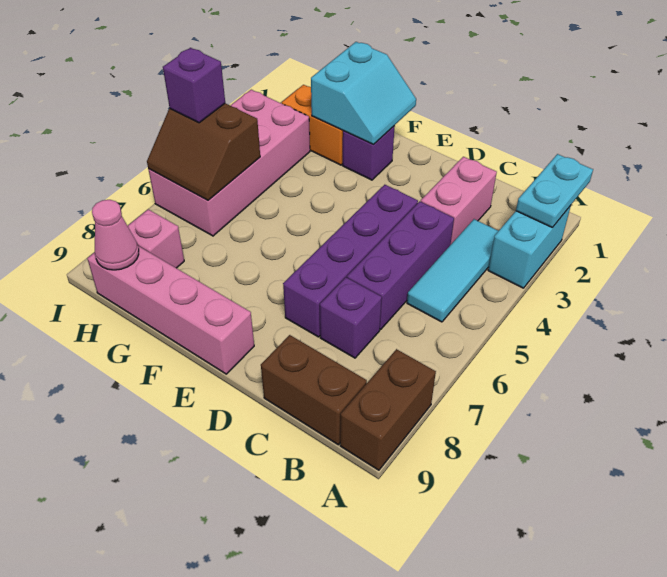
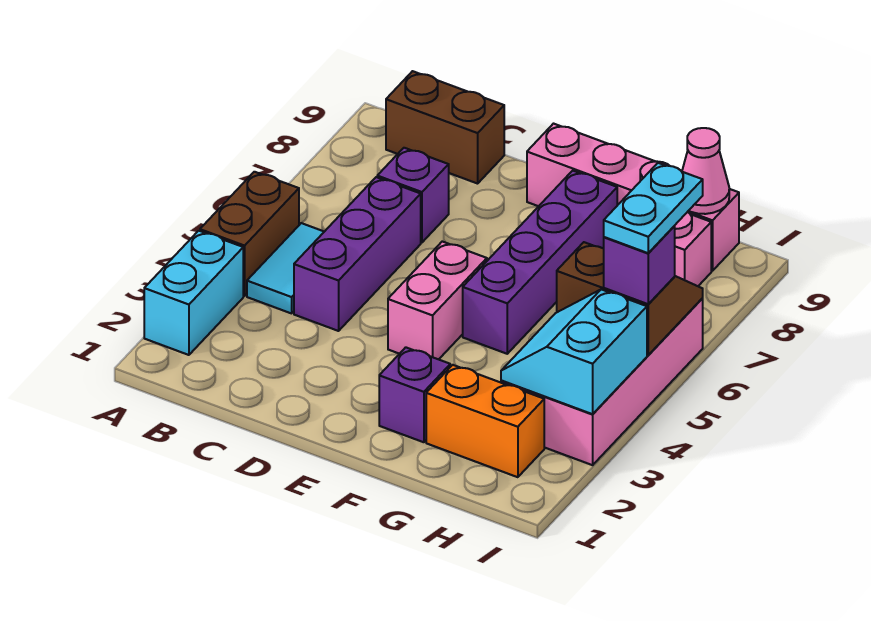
cyan 1x2 plate [516,154,593,228] -> cyan 1x2 plate moved to [604,163,703,253]
brown 1x2 brick [340,349,436,470] -> brown 1x2 brick moved to [200,172,299,296]
cyan 1x3 tile [407,219,498,322] -> cyan 1x2 tile [247,223,324,313]
pink 1x2 brick [421,157,497,244] -> pink 1x2 brick moved to [388,242,487,359]
purple 1x4 brick [283,185,418,337] -> purple 1x4 brick moved to [463,171,617,354]
cyan 2x2 slope [311,42,416,145] -> cyan 2x2 slope moved to [501,289,647,414]

